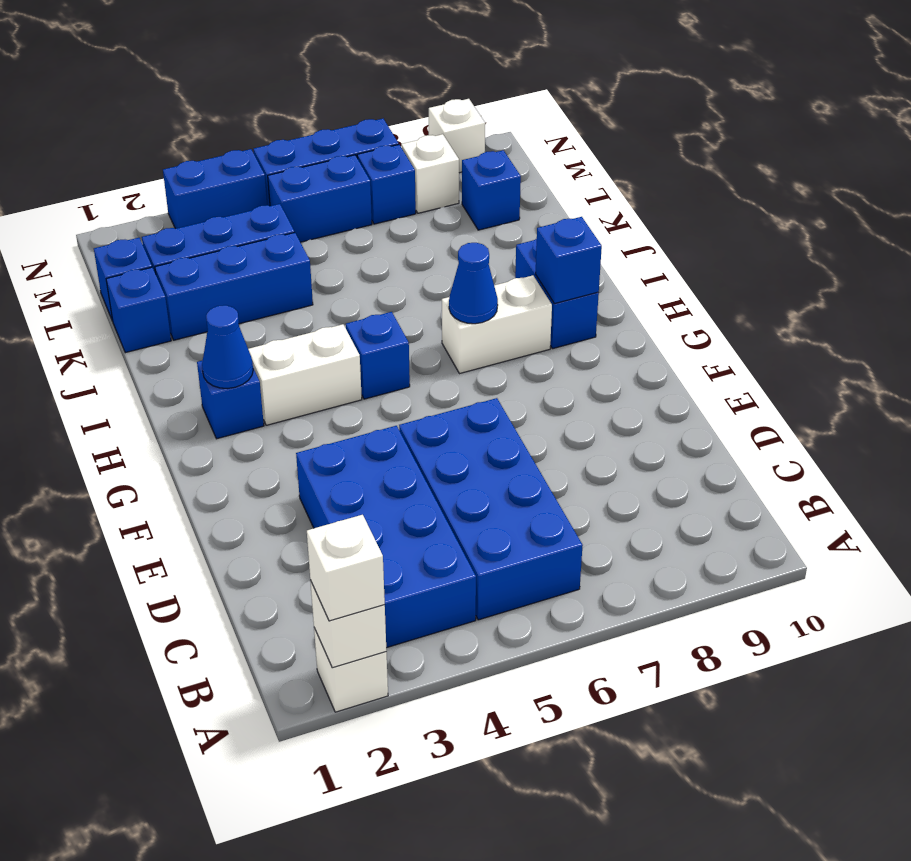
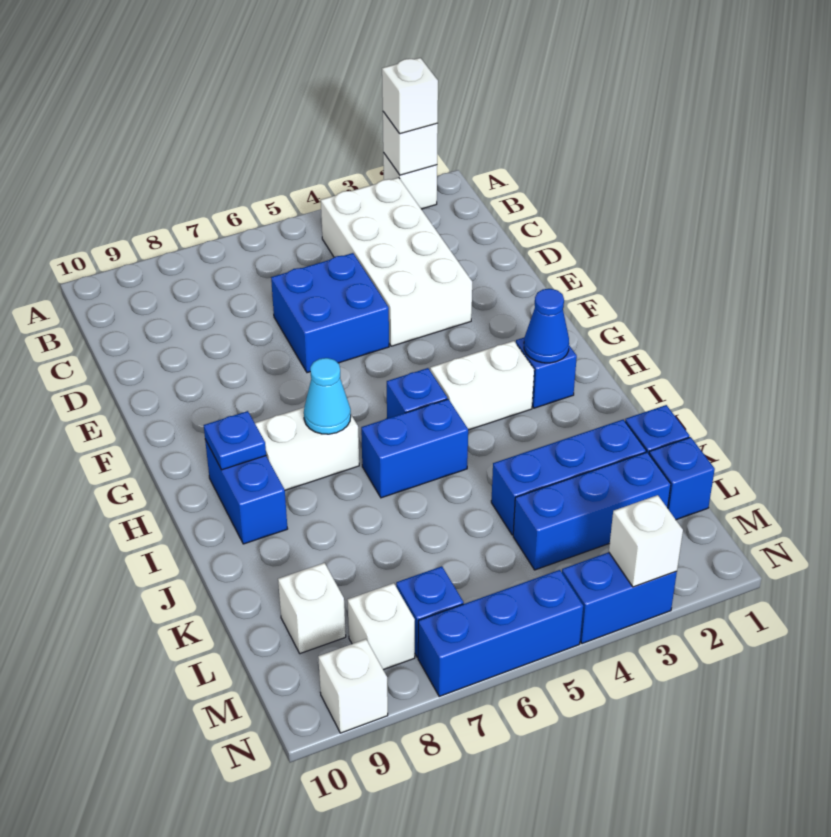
blue 2x4 brick [296,426,476,648] -> white 2x4 brick [321,178,472,346]
blue 2x4 brick [399,398,583,620] -> blue 2x2 brick [271,253,389,373]
blue 1x1 cone [449,243,498,324] -> cyan 1x1 cone [304,358,351,434]
blue 1x1 brick [536,217,602,304] -> blue 1x1 plate [204,411,266,470]
blue 1x1 brick [462,150,521,230] -> white 1x1 brick [278,563,346,654]
blue 1x2 brick [268,155,372,242] -> blue 1x2 brick moved to [361,399,468,498]
none -> white 1x1 brick [609,495,683,587]

